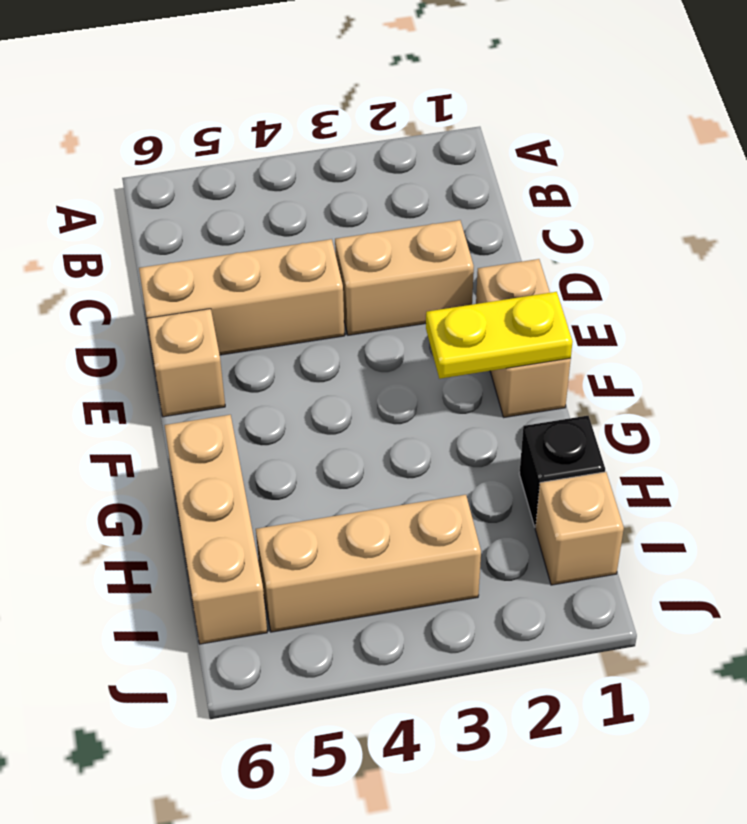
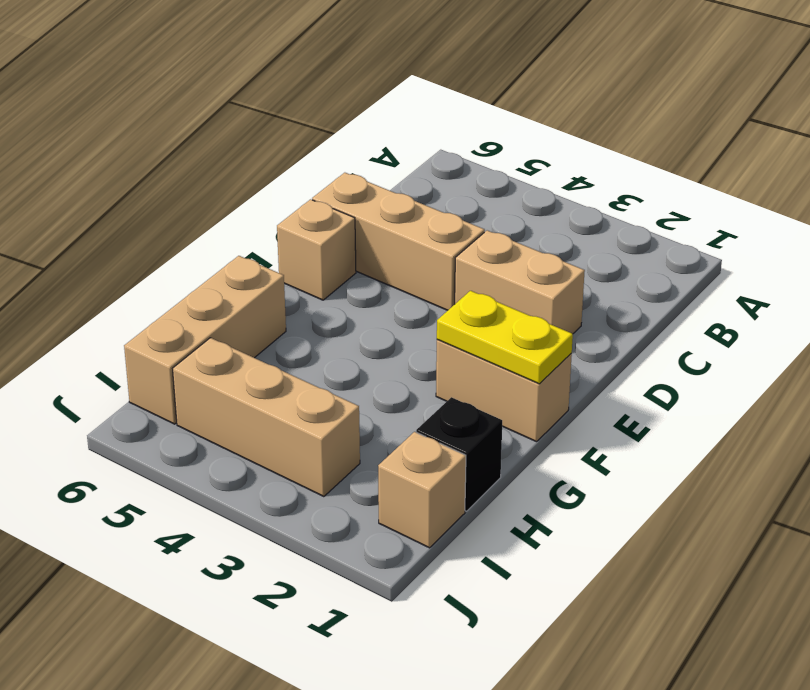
tan 1x2 brick [476,259,571,417] -> tan 1x2 brick turned to [436,340,572,442]

